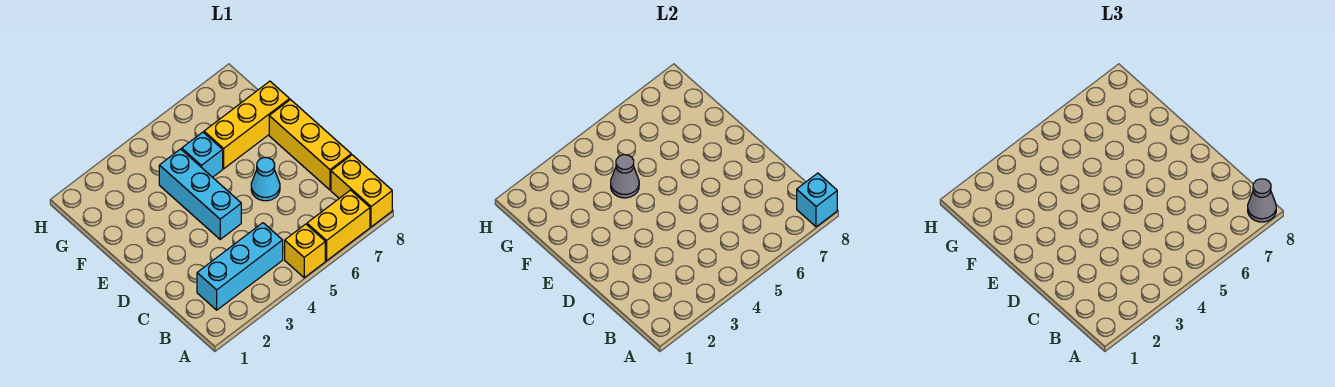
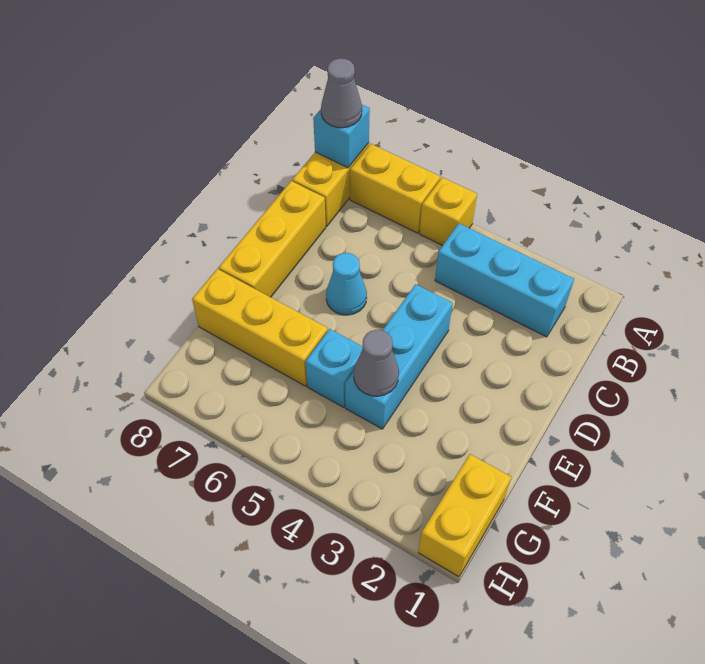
none -> yellow 1x2 brick [418,454,511,577]

